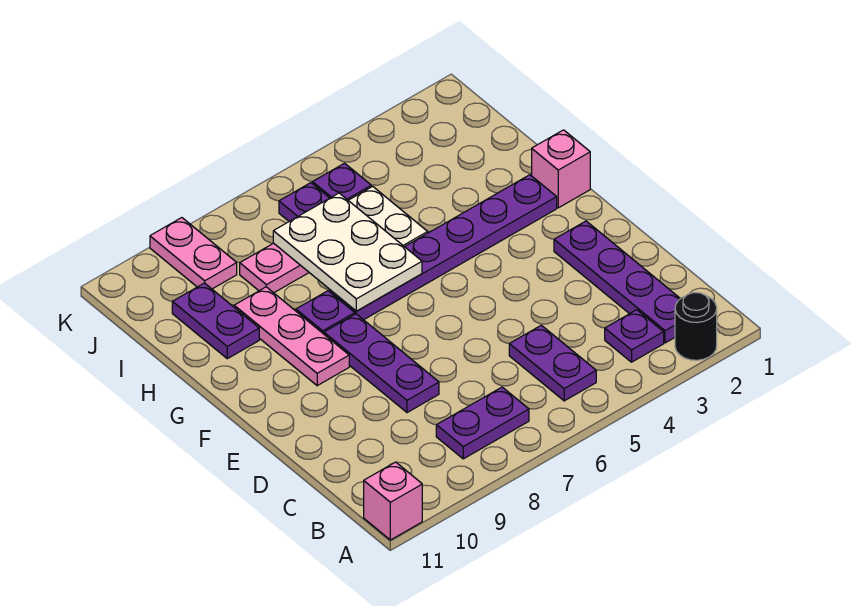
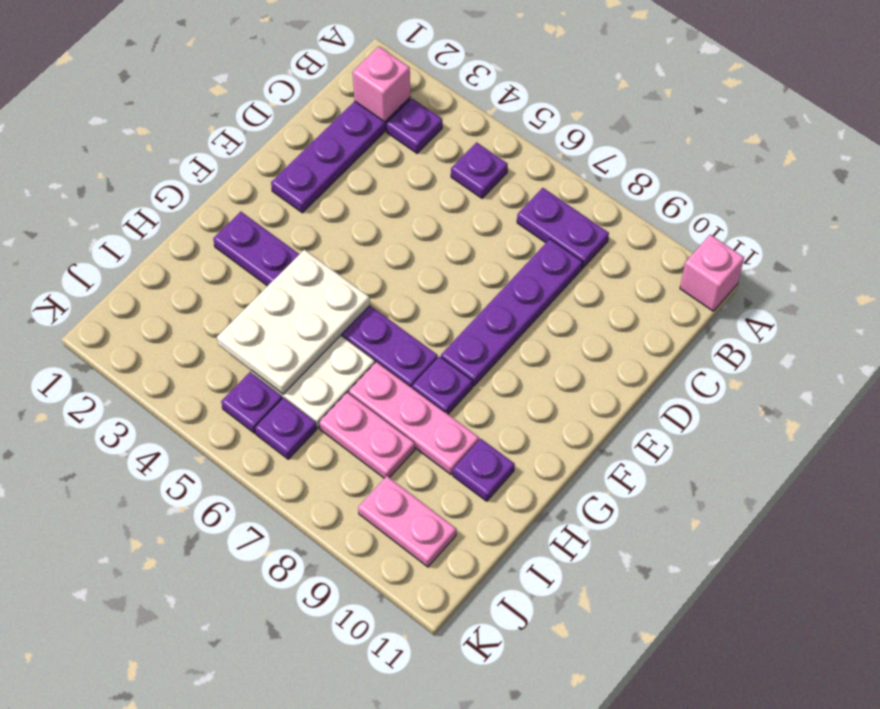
black 1x1 round brick [675,293,717,360] -> none
purple 1x2 plate [509,325,596,401] -> purple 1x1 plate [451,142,508,198]
purple 1x3 plate [324,314,439,413] -> purple 1x4 plate [441,239,582,387]
pink 1x3 plate [234,287,349,386] -> pink 1x3 plate turned to [349,362,479,475]
pink 1x1 brick [532,130,590,208] -> pink 1x1 brick moved to [353,47,410,122]
white 2x3 plate [273,193,422,311] -> white 2x3 plate moved to [217,250,370,394]
purple 1x2 plate [172,283,259,359] -> purple 1x1 plate [453,439,515,501]
pink 1x2 plate [150,218,237,289] -> pink 1x2 plate turned to [358,476,456,567]

